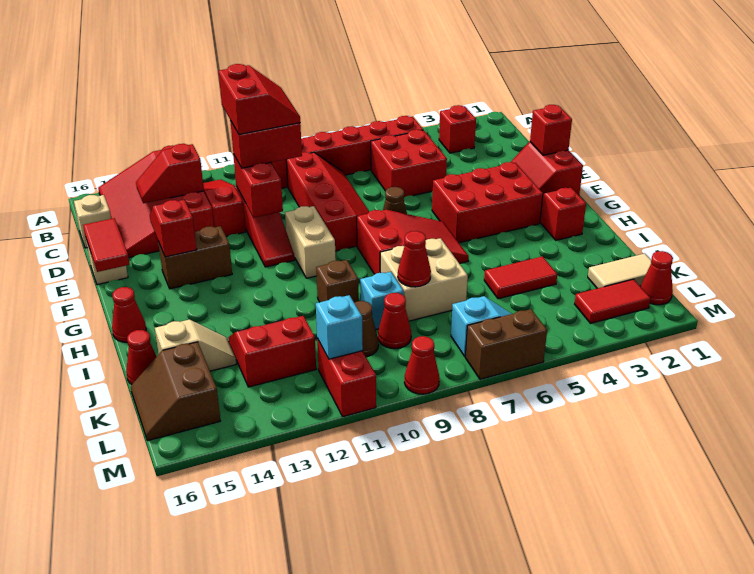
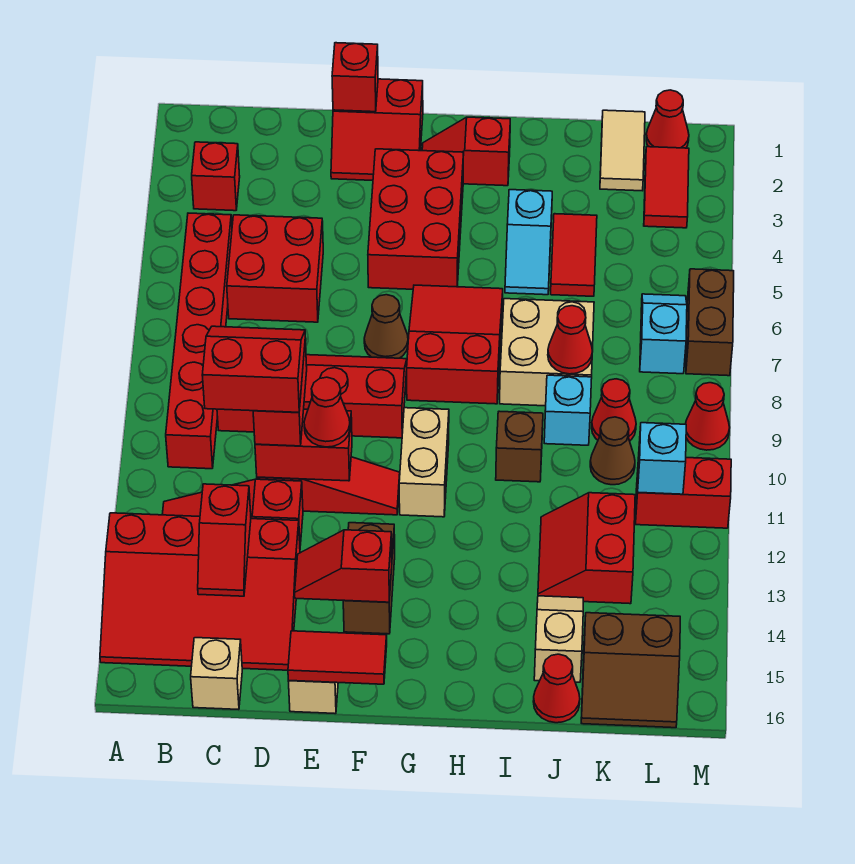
tan 1x2 brick [285,206,336,278] -> tan 1x2 brick turned to [399,408,449,517]
red 1x1 cone [112,287,146,342] -> red 1x1 cone moved to [304,377,350,447]
none -> cyan 1x2 slope [505,190,552,295]

